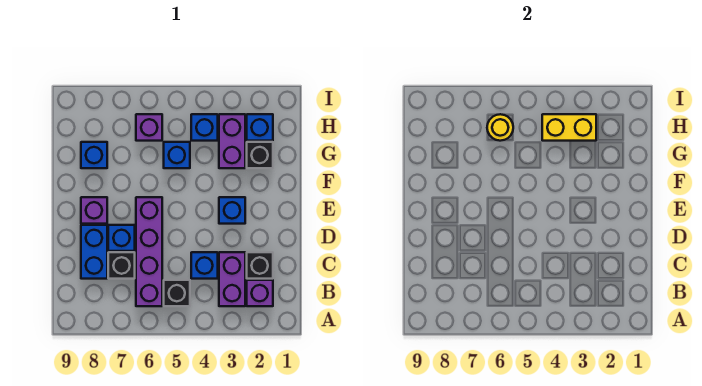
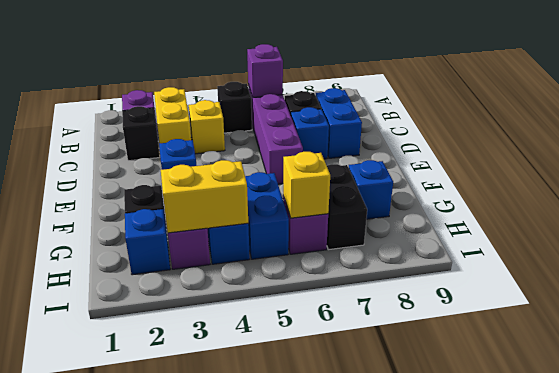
purple 1x2 brick [219,252,245,306] -> yellow 1x2 brick [154,87,191,143]
blue 1x1 brick [191,252,218,279] -> yellow 1x1 brick [189,100,225,154]
purple 1x1 brick [81,197,107,224] -> purple 1x1 brick moved to [247,44,283,97]
blue 1x1 brick [164,142,190,168] -> blue 1x2 brick [245,172,289,259]
none -> black 1x2 brick [327,164,367,250]
yellow 1x1 round brick [487,114,513,141] -> yellow 1x1 brick [283,152,330,218]

